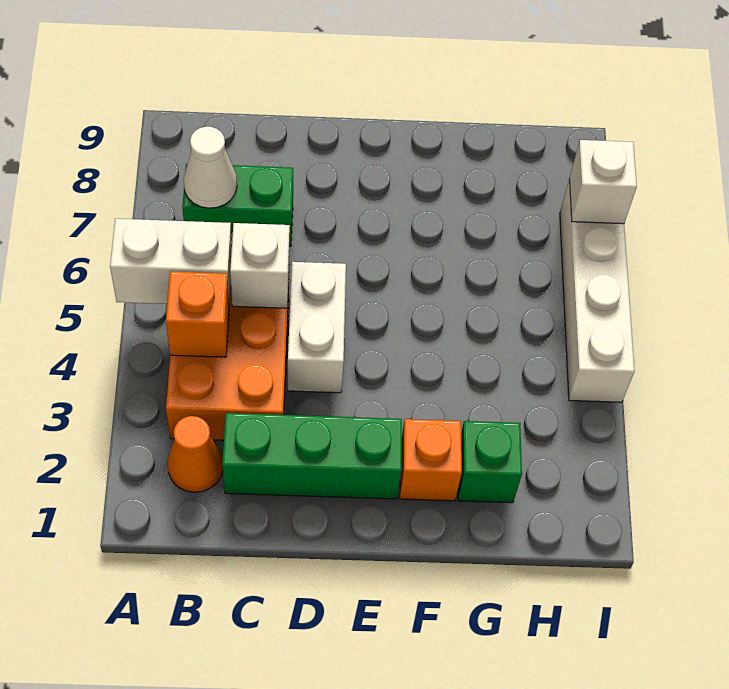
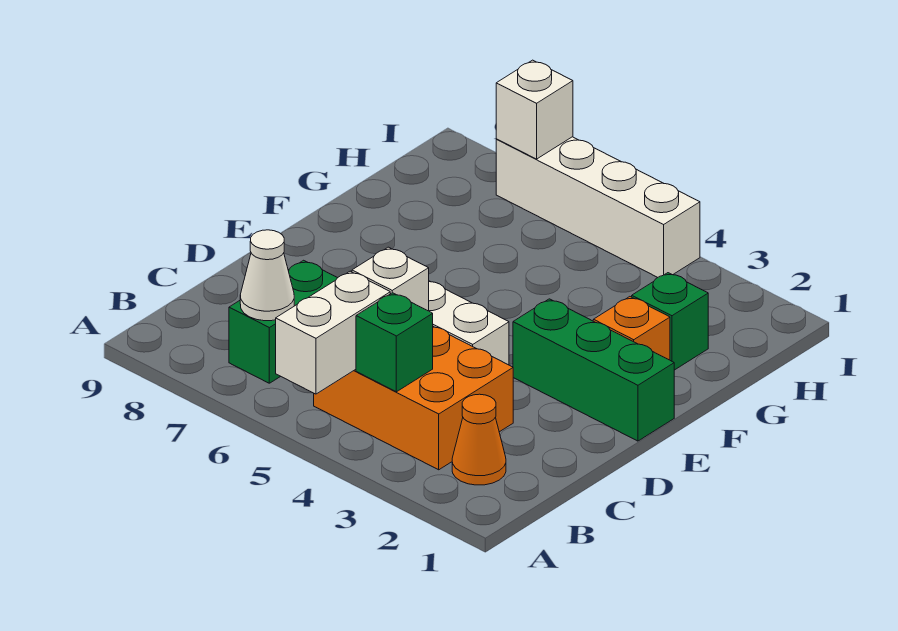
orange 1x1 brick [166,271,229,357] -> green 1x1 brick [356,293,433,392]
green 1x3 brick [222,413,402,499] -> green 1x3 brick turned to [513,299,674,441]

